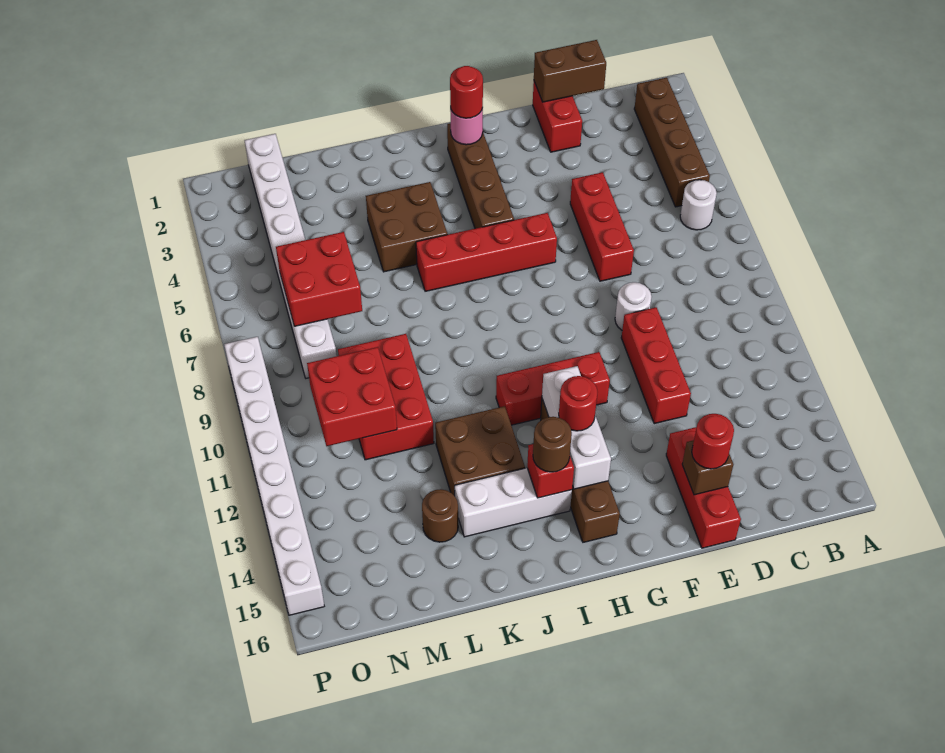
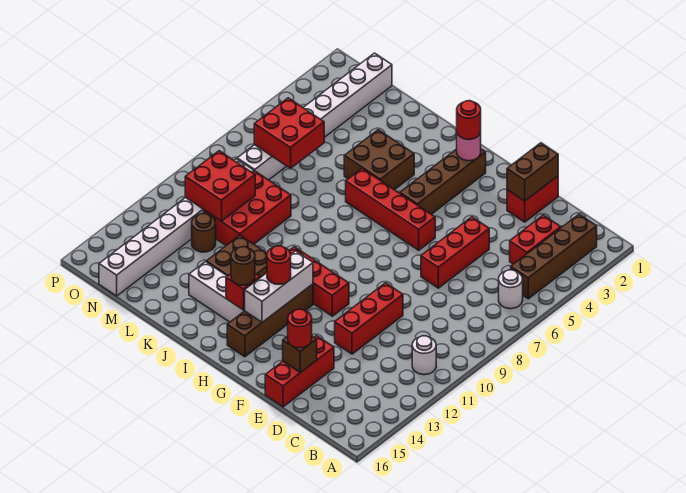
none -> red 1x2 brick [510,215,561,264]
brown 1x2 brick [534,40,606,102] -> brown 1x2 brick turned to [507,143,558,201]
white 1x1 round brick [615,282,652,330] -> white 1x1 round brick moved to [412,336,436,375]
brown 1x1 round brick [422,489,458,542] -> brown 1x1 round brick moved to [192,214,216,252]
white 1x8 brick [224,337,324,615] -> white 1x8 brick moved to [99,159,254,296]

